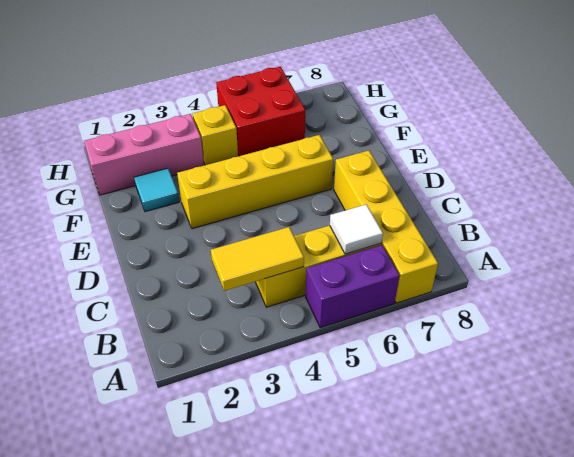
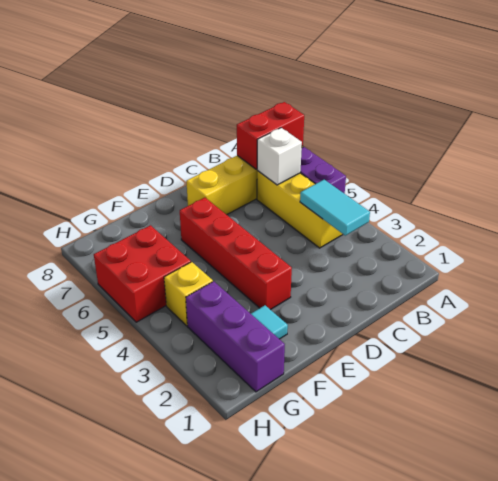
none -> red 1x2 brick [237,102,304,169]
yellow 1x2 tile [211,227,304,291] -> cyan 1x2 tile [300,180,370,236]
white 1x1 tile [330,204,383,254] -> white 1x1 brick [257,128,302,185]
yellow 1x4 brick [177,135,333,229] -> red 1x4 brick [180,198,292,310]
pink 1x3 brick [84,114,204,195] -> purple 1x3 brick [186,281,285,392]

